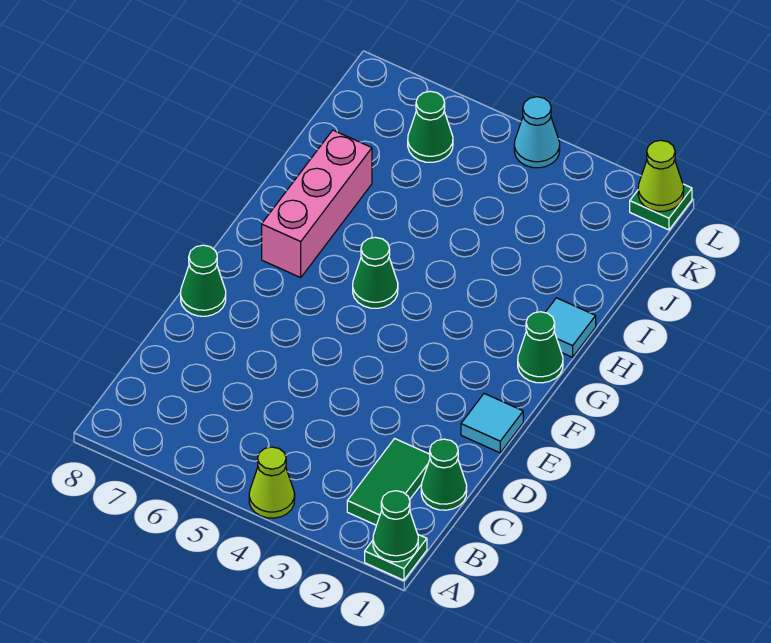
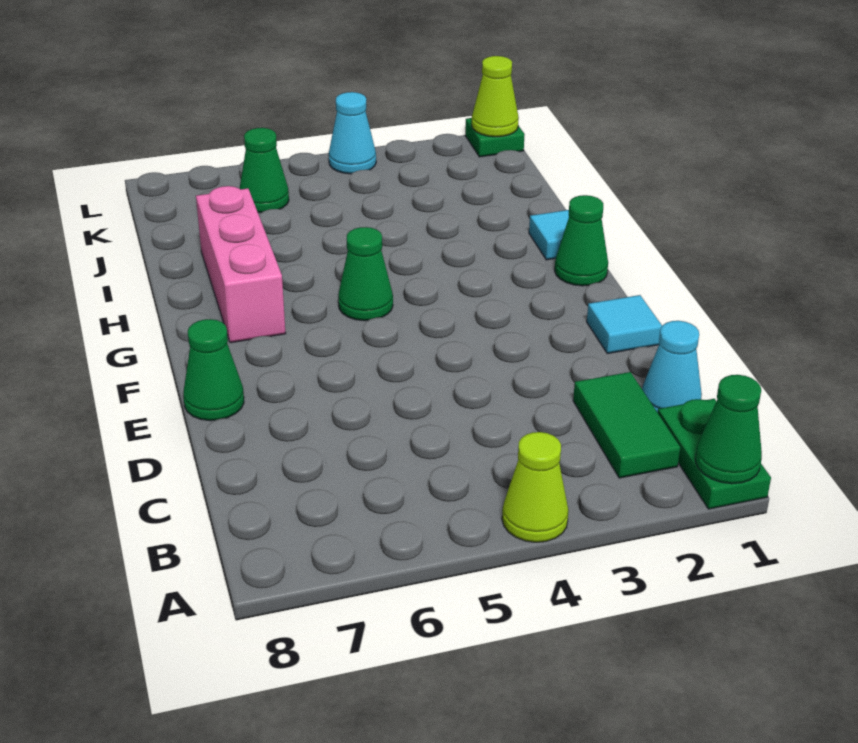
green 1x1 plate [365,535,427,580] -> green 1x2 plate [658,399,771,509]
green 1x1 cone [421,439,467,510] -> cyan 1x1 cone [642,321,702,413]

